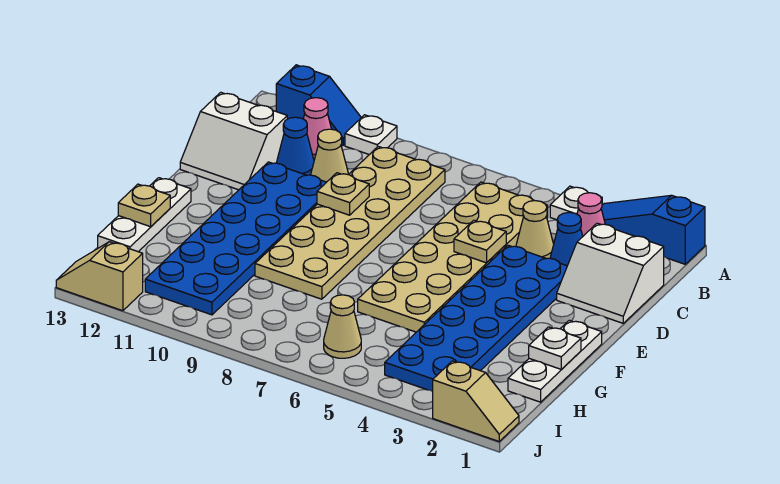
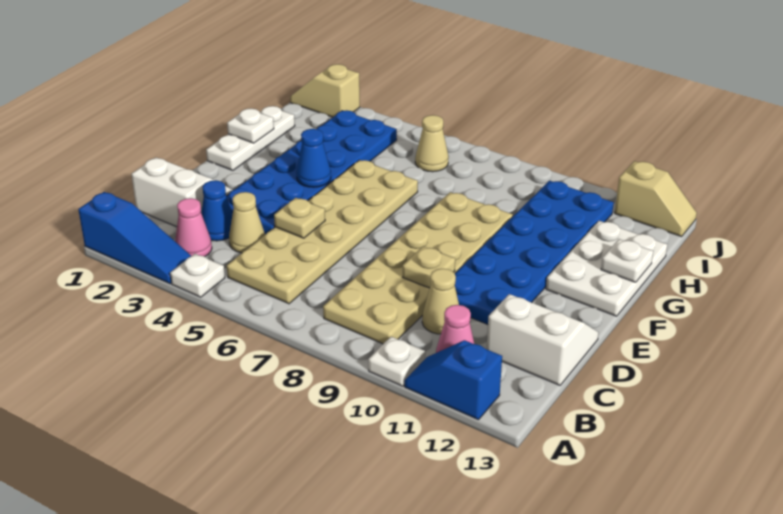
blue 1x1 cone [277,117,314,175] -> blue 1x1 cone moved to [296,129,331,187]
white 1x3 plate [98,178,191,252] -> white 2x3 plate [546,221,667,316]
tan 1x1 plate [118,184,170,227] -> white 1x1 plate [601,239,653,282]

